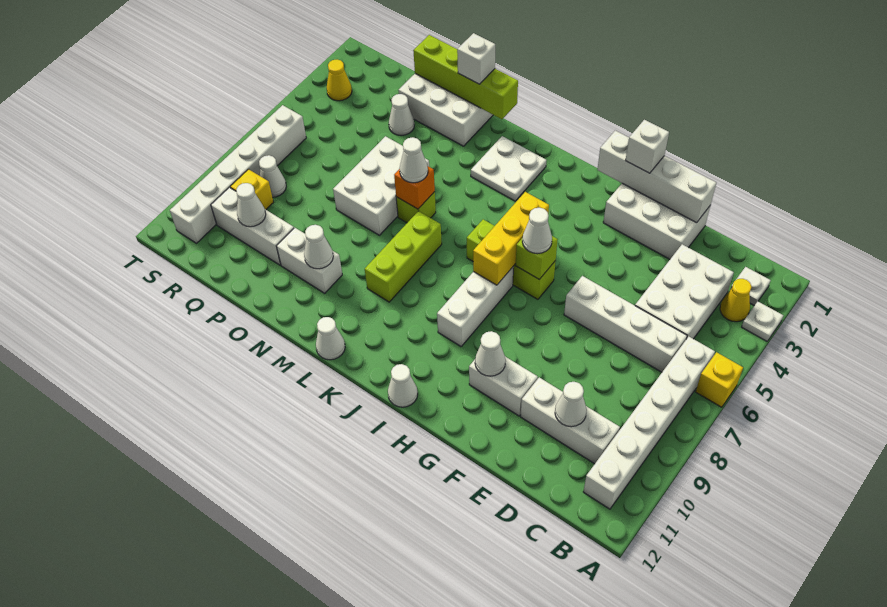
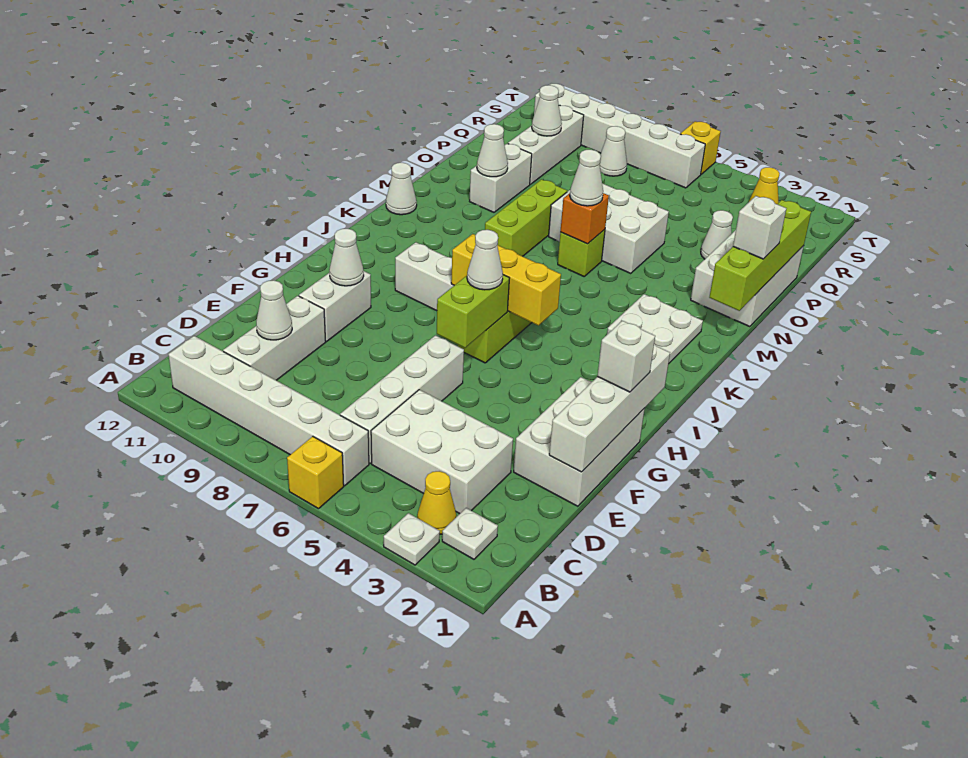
lime 1x1 brick [516,236,558,279] -> lime 1x2 brick [437,275,509,348]
white 1x1 cone [388,364,418,407] -> none
lime 1x3 brick [365,211,442,302] -> lime 1x3 brick turned to [485,179,567,256]
yellow 1x1 brick [230,169,274,209] -> yellow 1x1 brick moved to [680,121,721,174]

